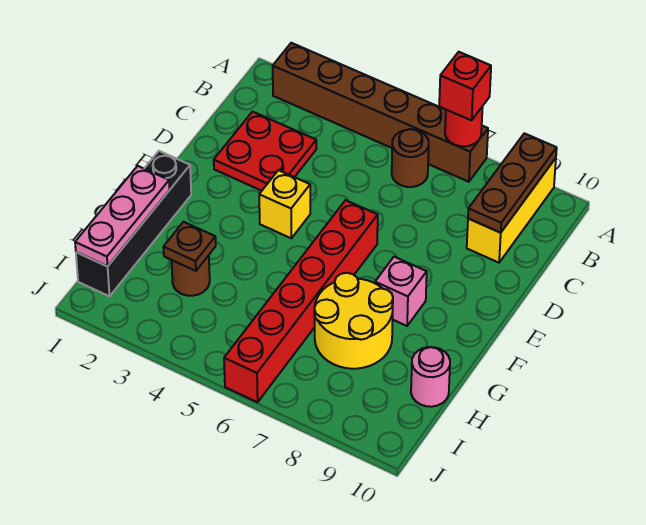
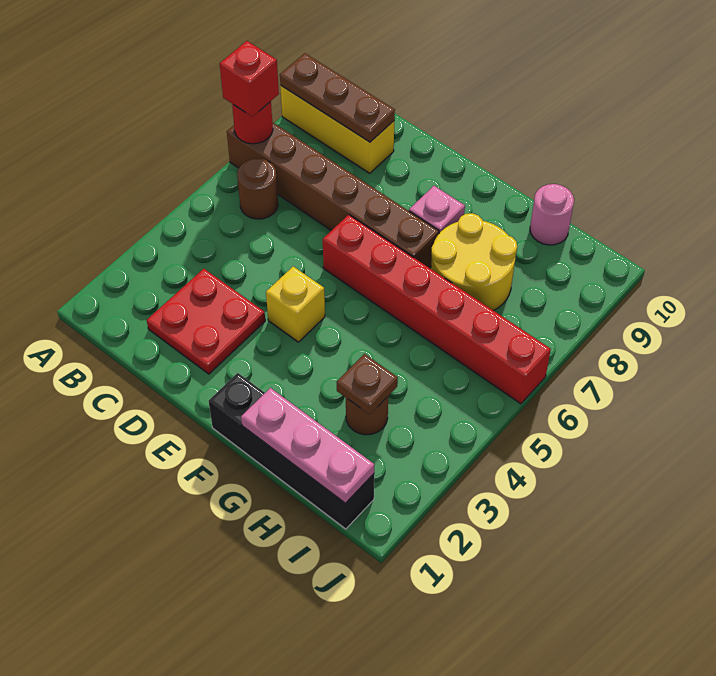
brown 1x6 brick [273,43,488,182] -> brown 1x6 brick turned to [227,122,439,268]

